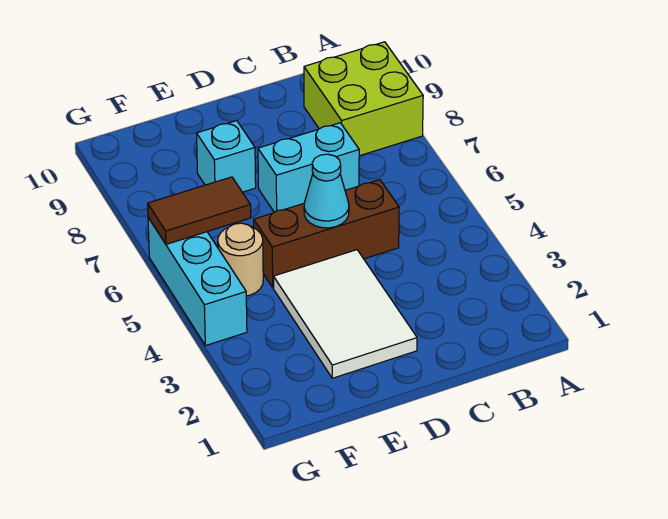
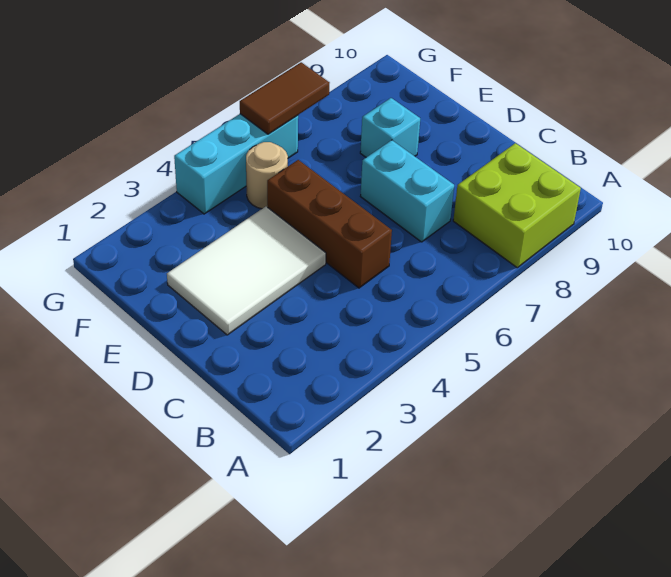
cyan 1x1 cone [304,154,349,228] -> none
brown 1x2 tile [148,177,251,244] -> brown 1x2 tile turned to [240,62,329,134]

